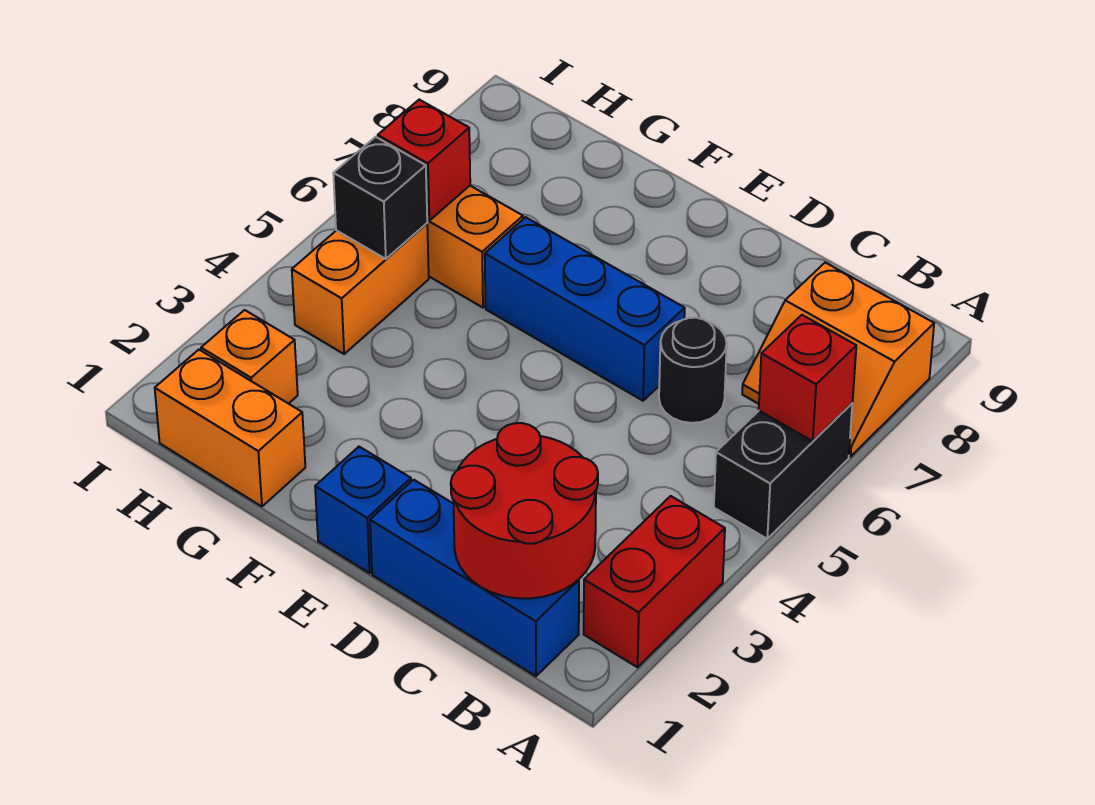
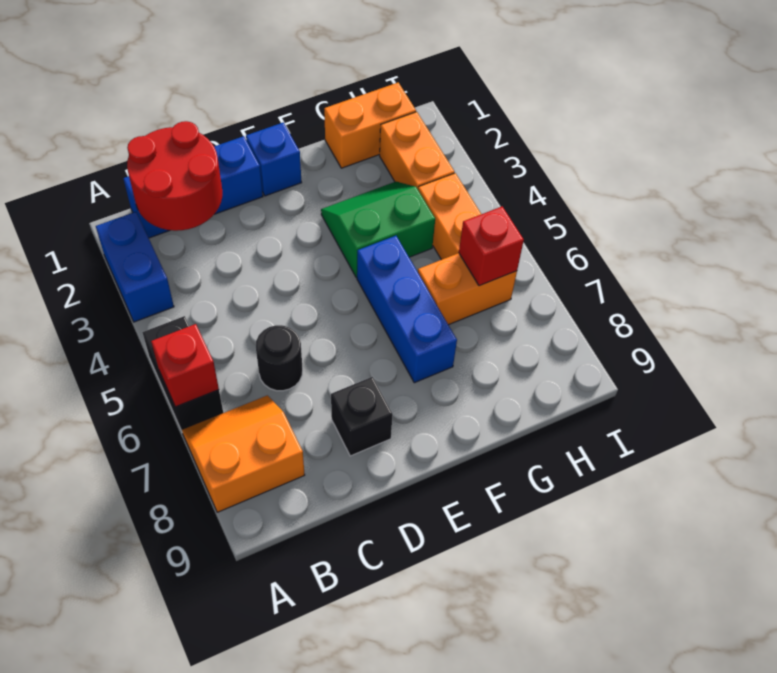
red 1x2 brick [584,496,725,667] -> blue 1x2 brick [96,212,174,322]
blue 1x3 brick [485,217,685,401] -> blue 1x3 brick turned to [357,236,457,383]
none -> green 2x2 slope [321,182,435,278]
orange 1x1 brick [201,310,298,404] -> orange 1x2 brick [380,112,454,189]
black 1x1 brick [333,137,427,259] -> black 1x1 brick moved to [331,377,393,456]

